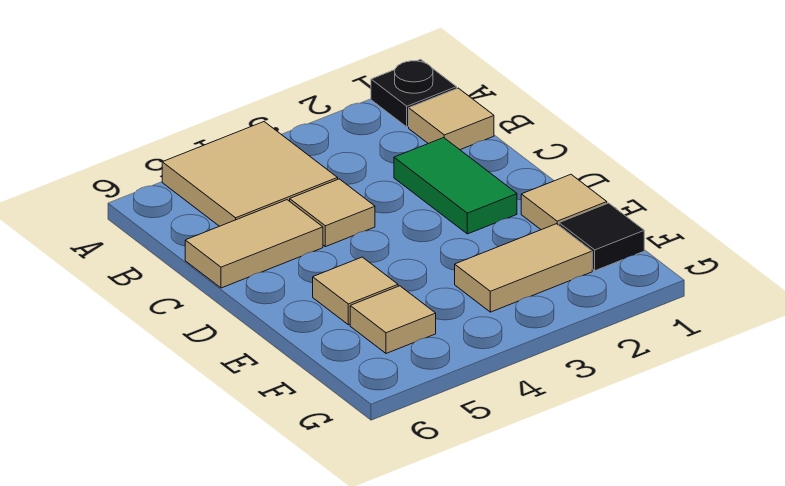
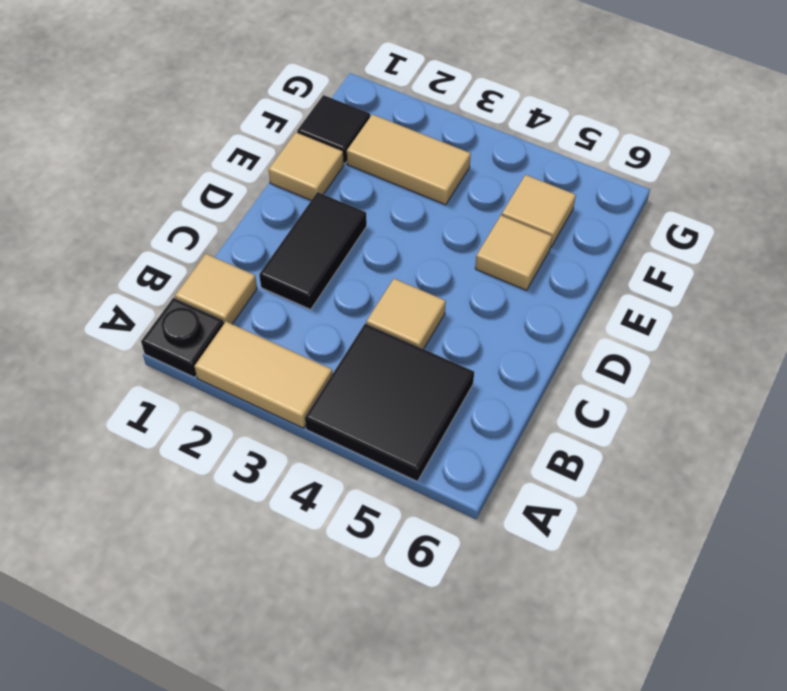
tan 2x2 tile [162,122,338,226] -> black 2x2 tile [305,324,474,481]
green 1x2 tile [394,138,517,234] -> black 1x2 tile [259,192,367,309]
tan 1x2 tile [185,200,323,288] -> tan 1x2 tile moved to [194,322,332,428]

